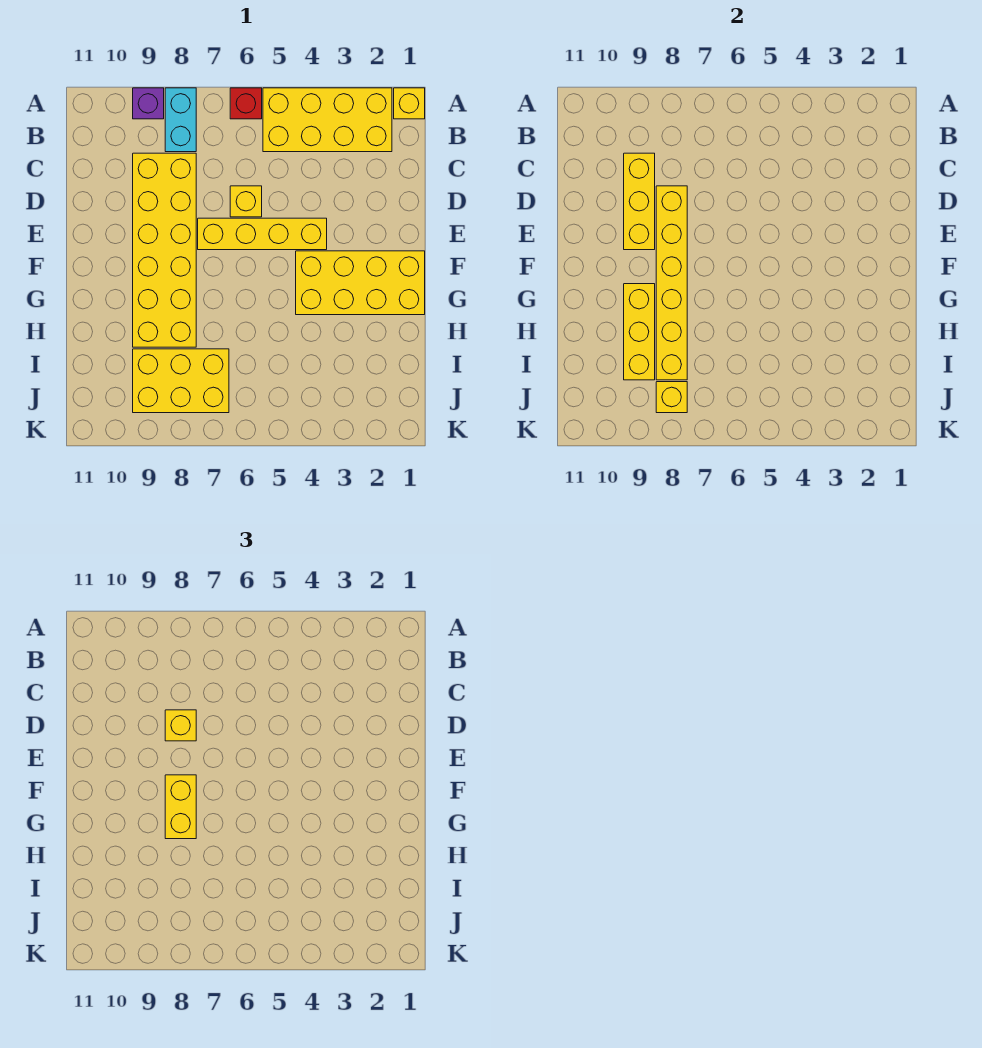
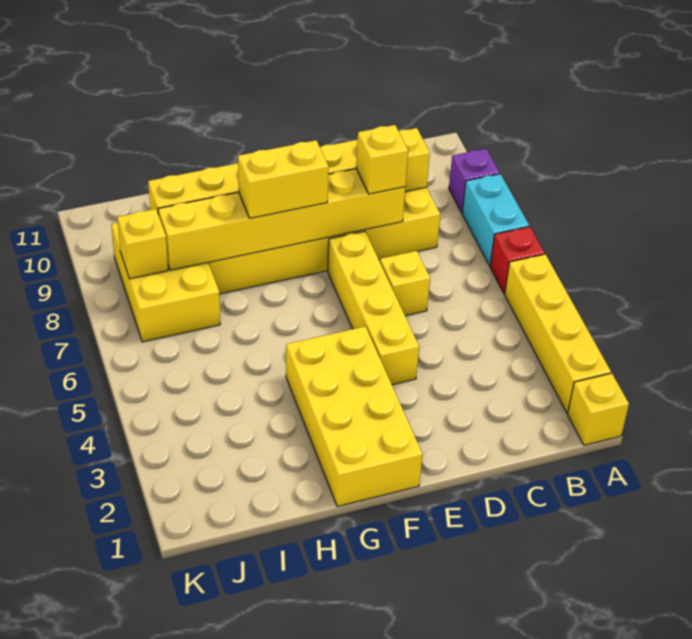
yellow 2x4 brick [263,88,392,152] -> yellow 1x4 brick [505,254,611,413]
cyan 1x2 brick [165,88,196,152] -> cyan 1x2 brick turned to [462,174,529,266]

